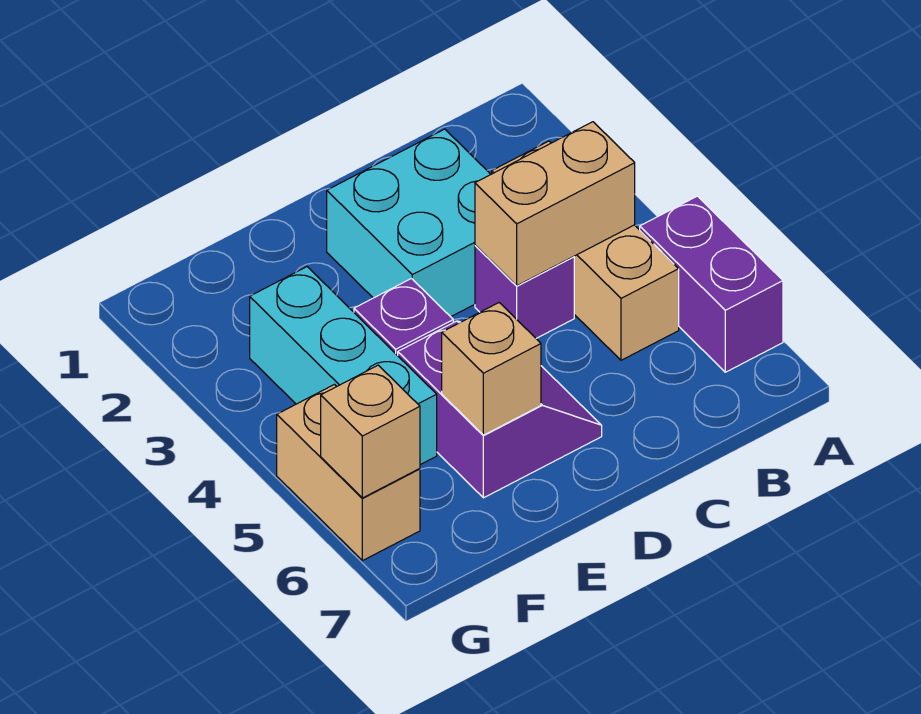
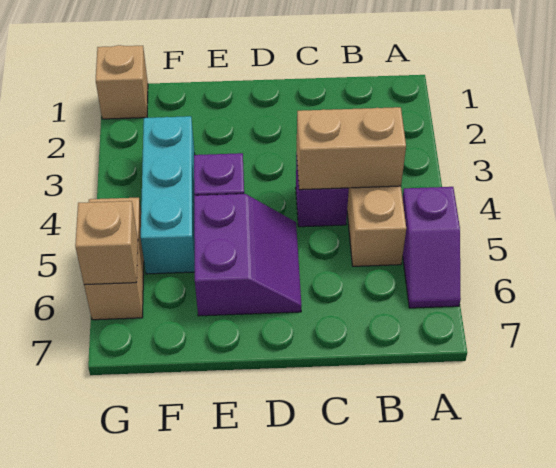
purple 1x2 brick [640,196,783,372] -> purple 1x2 slope [403,187,461,308]
cyan 2x2 brick [327,129,491,317] -> none
tan 1x1 brick [442,303,541,435] -> tan 1x1 brick moved to [96,45,148,119]

